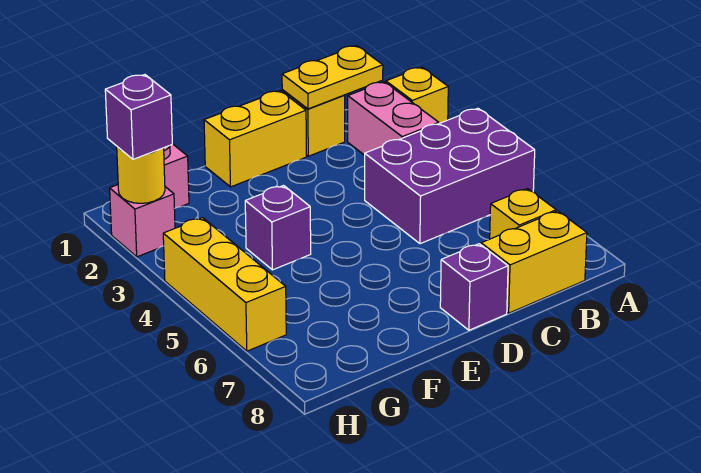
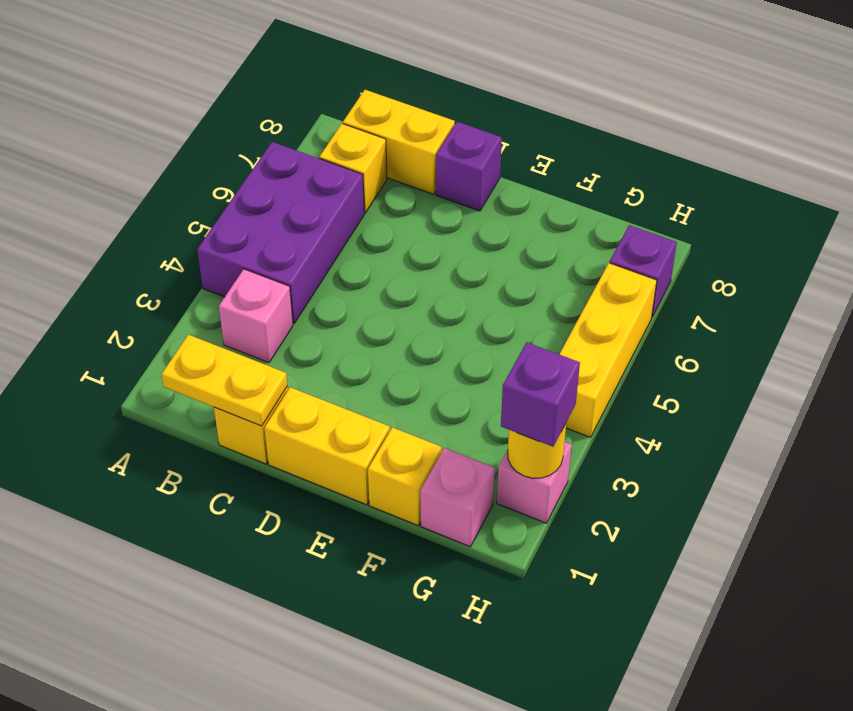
yellow 1x1 brick [386,67,448,123] -> yellow 1x1 brick moved to [368,427,442,525]
purple 2x3 brick [365,108,535,244] -> purple 2x3 brick turned to [197,142,364,324]
pink 1x2 brick [348,82,439,155] -> pink 1x1 brick [219,269,293,363]
purple 1x1 brick [245,186,311,270] -> purple 1x1 brick moved to [610,225,677,317]

